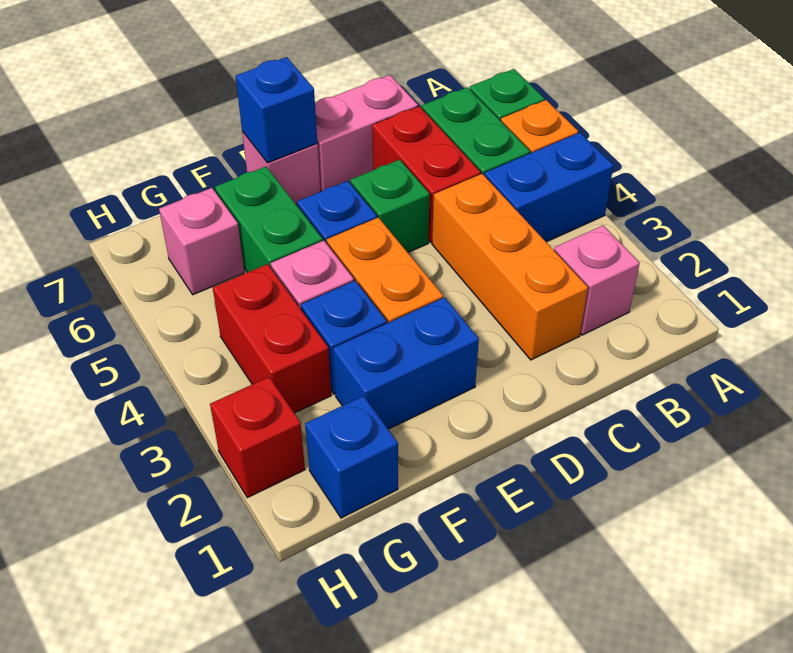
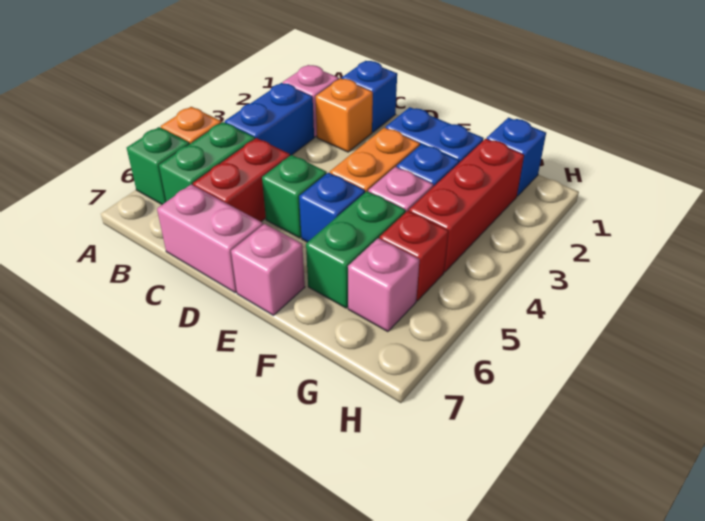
blue 1x2 brick [484,133,613,242] -> blue 1x2 brick turned to [225,83,314,156]
orange 1x3 brick [432,174,588,360] -> orange 1x1 brick [316,78,373,152]
blue 1x1 brick [236,57,317,163] -> blue 1x1 brick moved to [342,61,397,132]
red 1x2 brick [213,264,331,413] -> red 1x3 brick [409,139,524,272]
red 1x1 brick [210,377,305,498] -> red 1x1 brick moved to [380,211,448,301]

